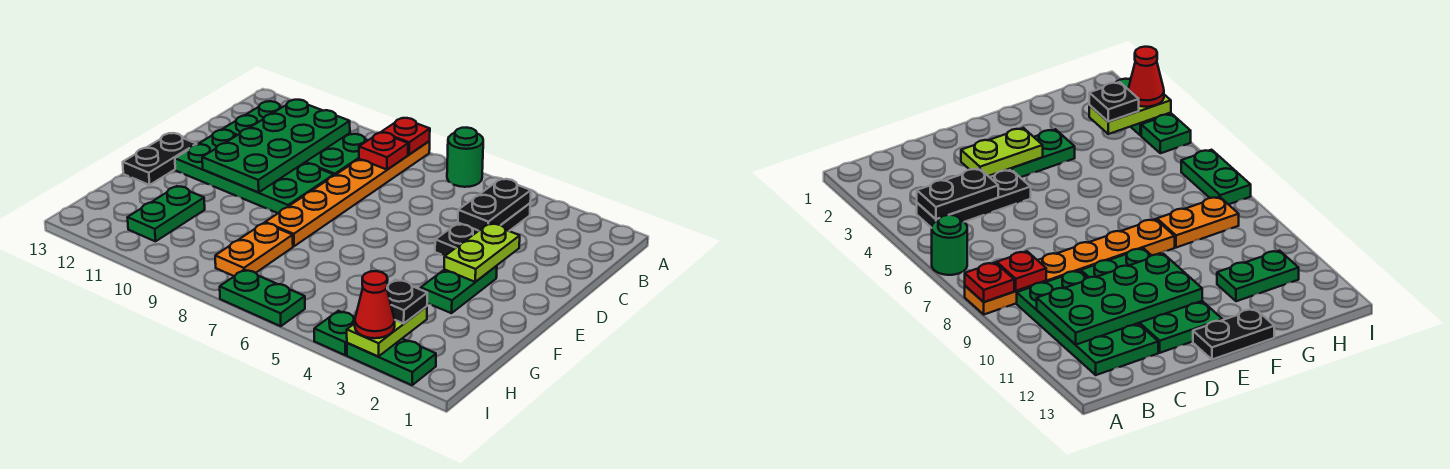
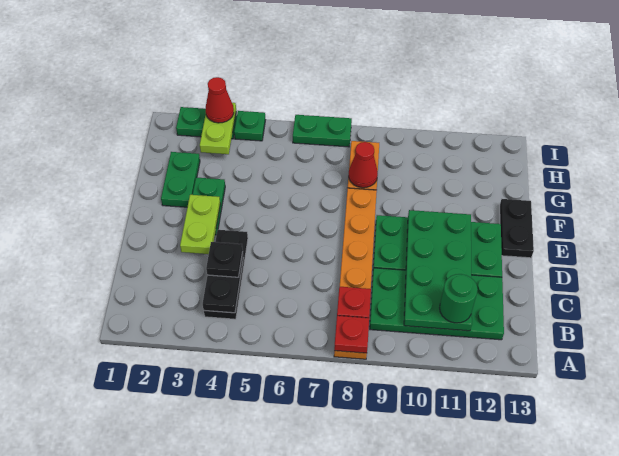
green 1x1 round brick [447,127,483,187] -> green 1x1 round brick moved to [440,274,478,323]
none -> red 1x1 cone [349,142,378,188]
green 1x2 plate [128,186,205,241] -> green 1x2 plate moved to [161,152,200,207]
black 1x1 plate [387,279,427,323] -> black 1x1 plate moved to [206,242,243,277]

